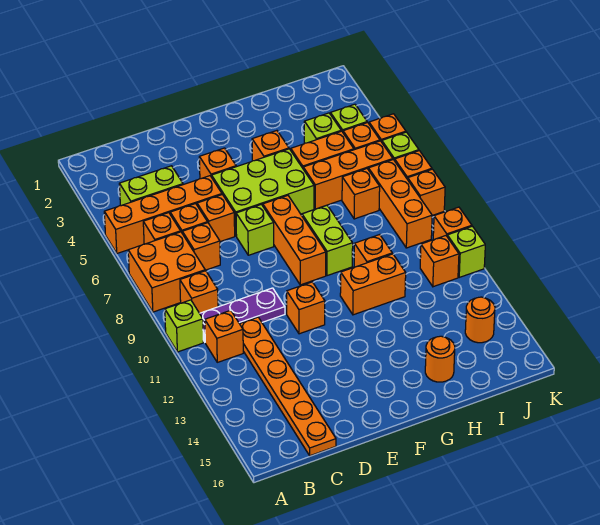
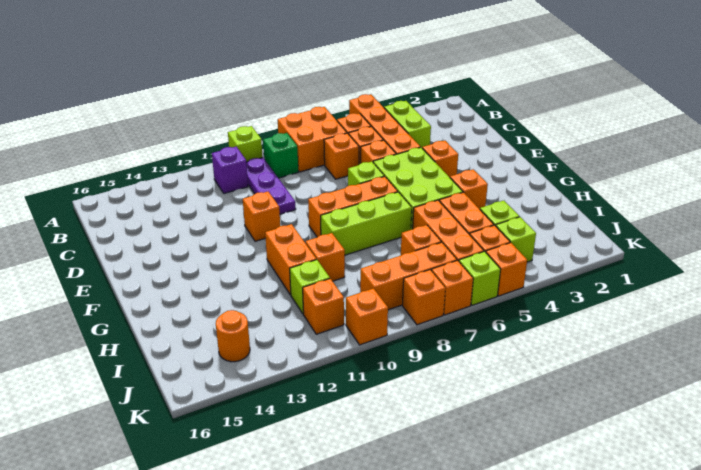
orange 1x1 brick [180,271,218,313] -> green 1x1 brick [263,133,298,178]
orange 1x1 brick [205,310,243,362] -> purple 1x1 brick [212,147,248,193]
orange 1x6 plate [240,317,336,456] -> none
lime 1x2 brick [302,205,353,276] -> lime 1x3 brick [321,192,412,255]
orange 1x1 round brick [425,336,455,382] -> none
lime 1x1 brick [447,226,485,277] -> lime 1x1 brick moved to [290,260,330,314]

